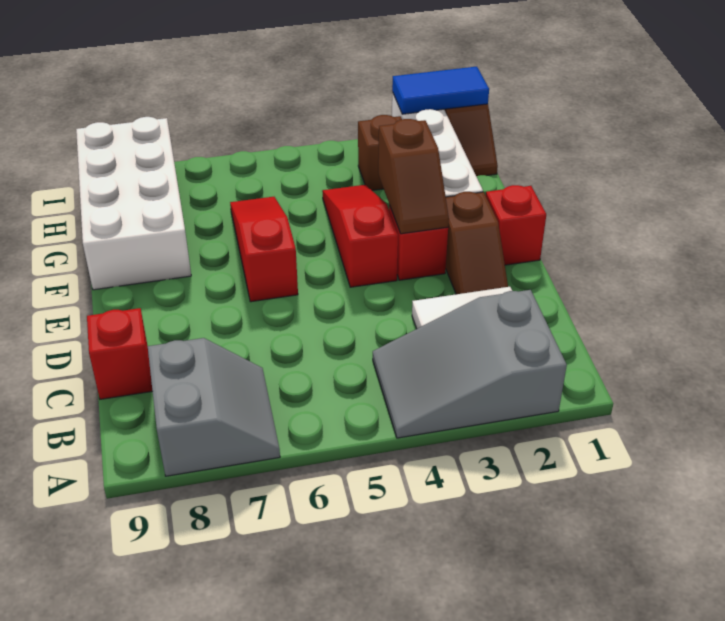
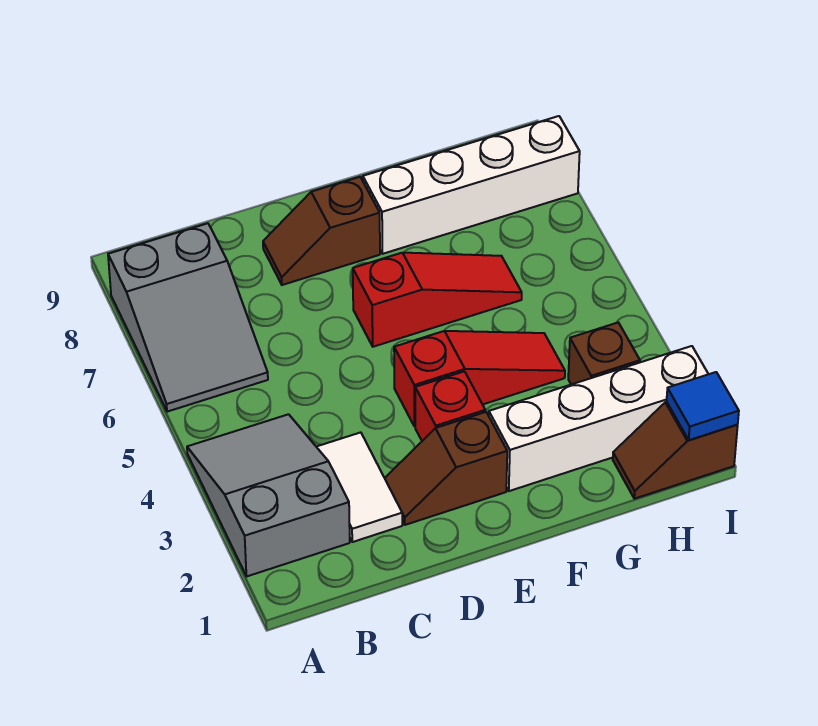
grey 2x2 slope [148,338,280,476] -> grey 2x3 slope [108,223,268,412]
red 1x1 brick [87,308,152,399] -> none
red 1x1 brick [486,185,546,265] -> none
brown 1x2 slope [378,119,449,234] -> brown 1x2 slope moved to [263,177,380,285]
white 2x4 brick [76,117,191,290] -> white 1x4 brick [363,116,580,254]
blue 1x2 tile [392,67,489,114] -> blue 1x1 tile [667,372,739,440]

